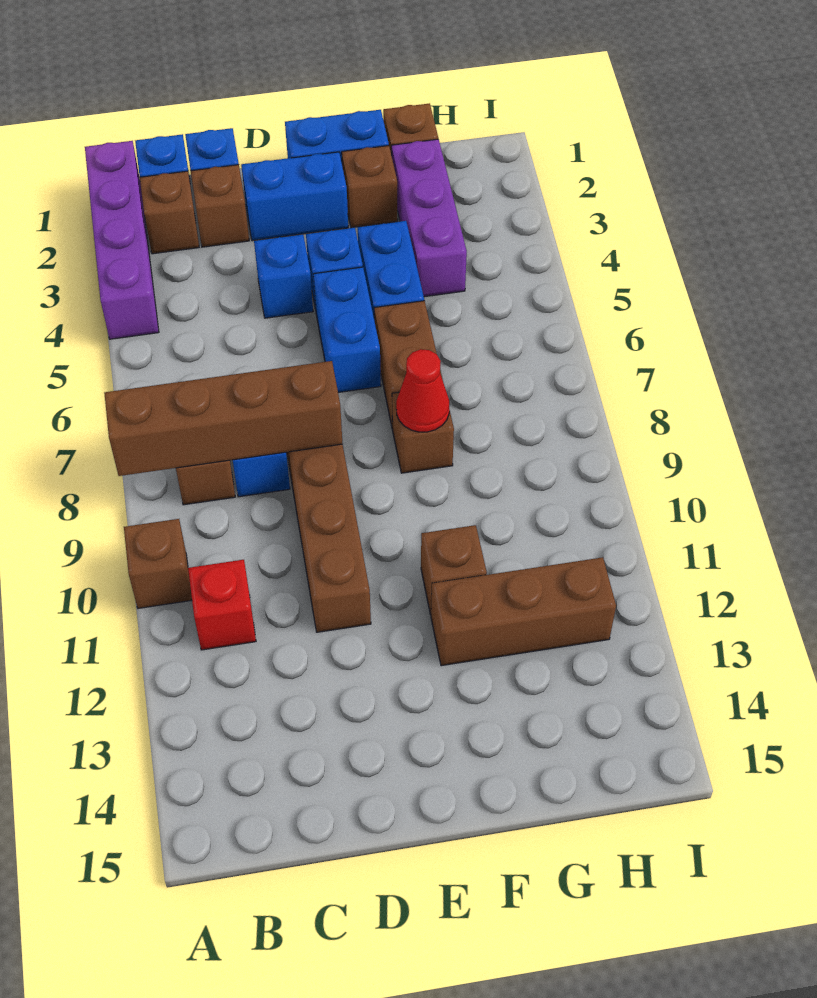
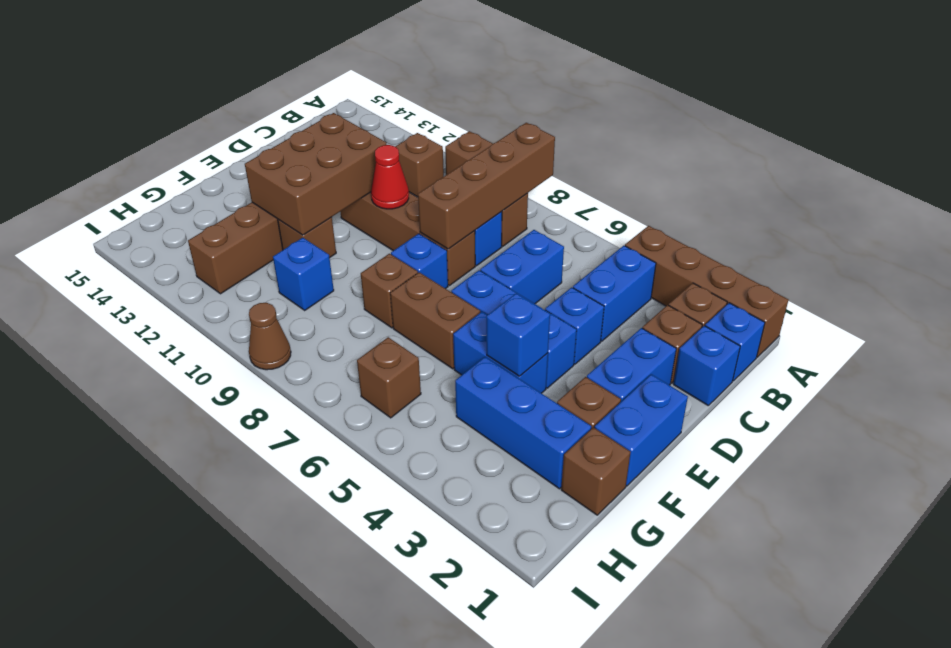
purple 1x4 brick [85,141,159,339] -> brown 1x4 brick [625,226,788,357]
none -> blue 1x2 brick [573,246,656,341]
red 1x1 brick [188,560,256,650] -> brown 1x1 brick [395,133,444,197]
none -> blue 1x2 brick [480,230,564,304]
none -> brown 2x3 brick [245,113,386,235]
none -> blue 1x1 brick [391,234,448,289]
none -> blue 1x1 brick [486,293,550,376]
red 1x1 cone [396,349,449,432] -> red 1x1 cone moved to [371,145,409,209]
purple 1x3 brick [392,139,467,297] -> blue 1x3 brick [455,357,591,489]
none -> blue 1x1 brick [273,238,334,310]
none -> brown 1x1 brick [357,337,421,418]
none -> brown 1x1 cone [249,303,291,370]

